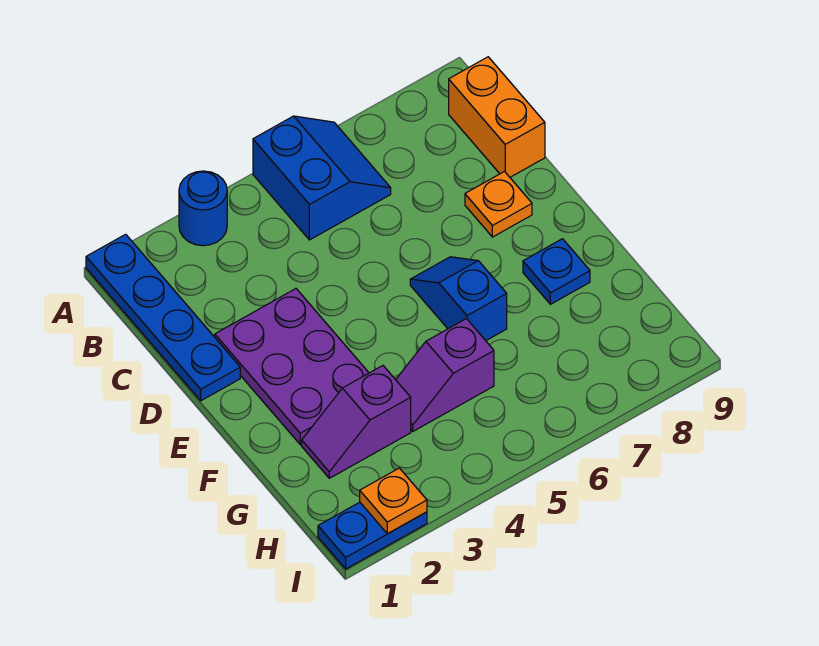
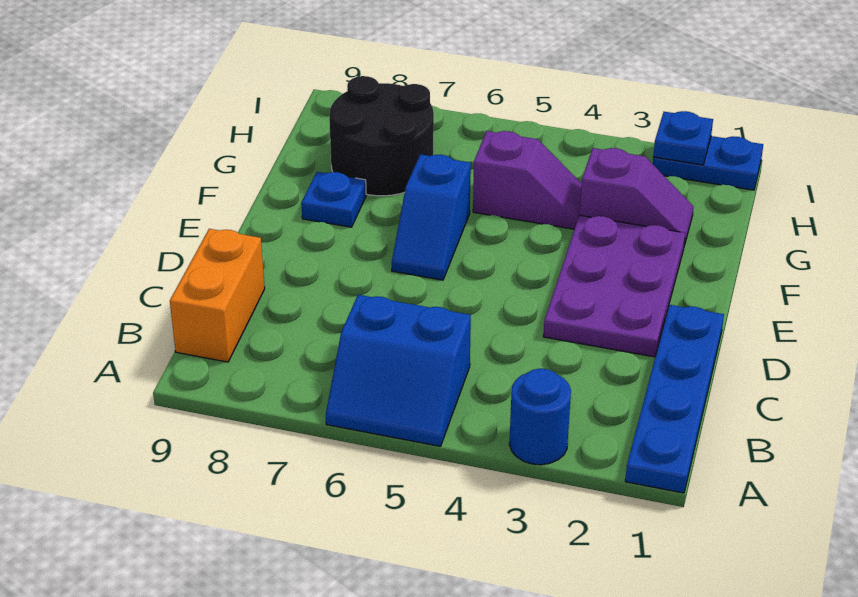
blue 2x2 slope [253,116,391,240] -> blue 2x2 slope turned to [326,295,471,446]
orange 1x1 plate [465,172,532,237] -> none
none -> black 2x2 round brick [329,76,434,196]
orange 1x1 plate [360,468,427,534] -> blue 1x1 plate [653,111,713,165]

